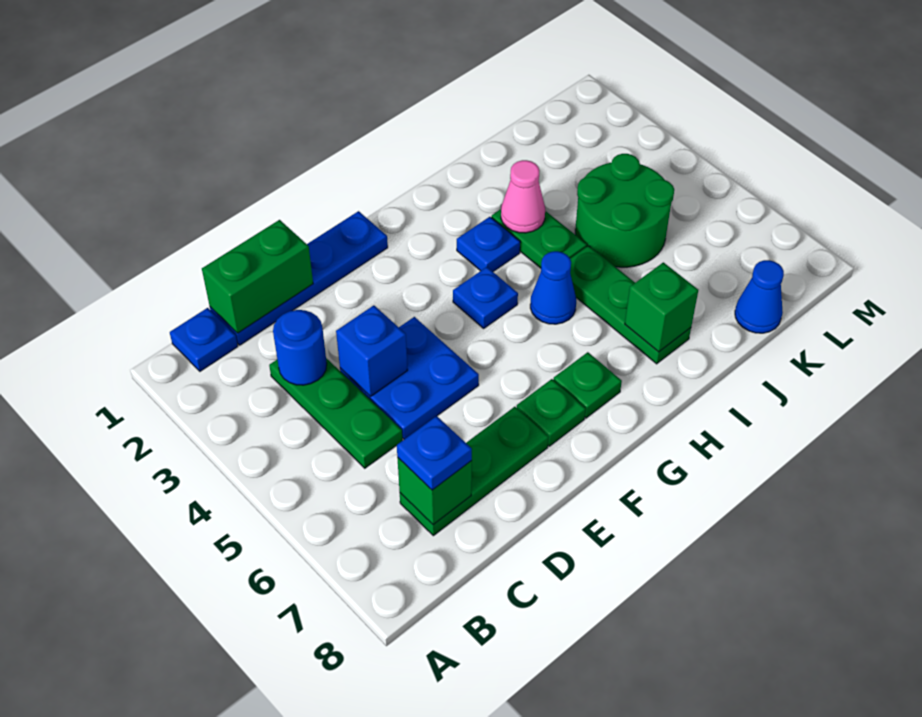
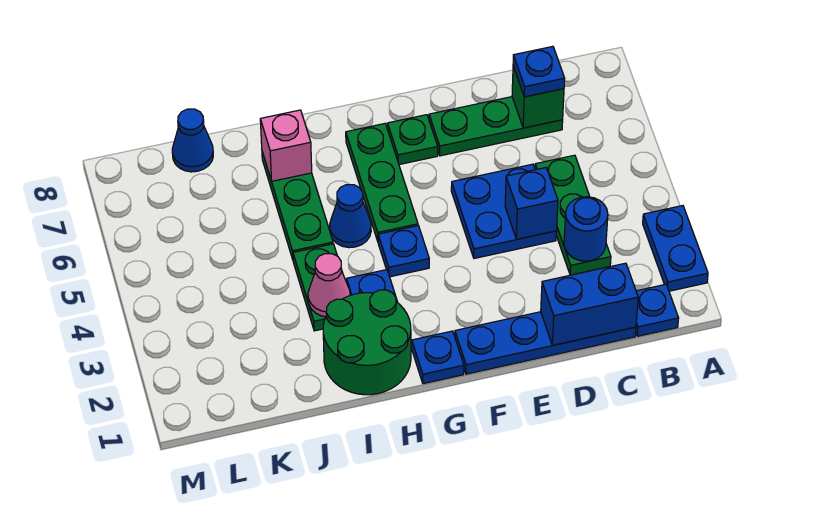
none -> blue 1x2 plate [643,206,708,291]
green 1x2 brick [202,220,313,333] -> blue 1x2 brick [541,263,638,345]
none -> blue 1x1 plate [412,331,464,384]
green 1x1 plate [553,352,622,418] -> green 1x3 plate [346,124,418,241]
green 1x1 brick [625,262,698,352] -> pink 1x1 brick [260,110,312,181]
green 2x2 round brick [575,154,674,267] -> green 2x2 round brick moved to [323,290,411,395]

